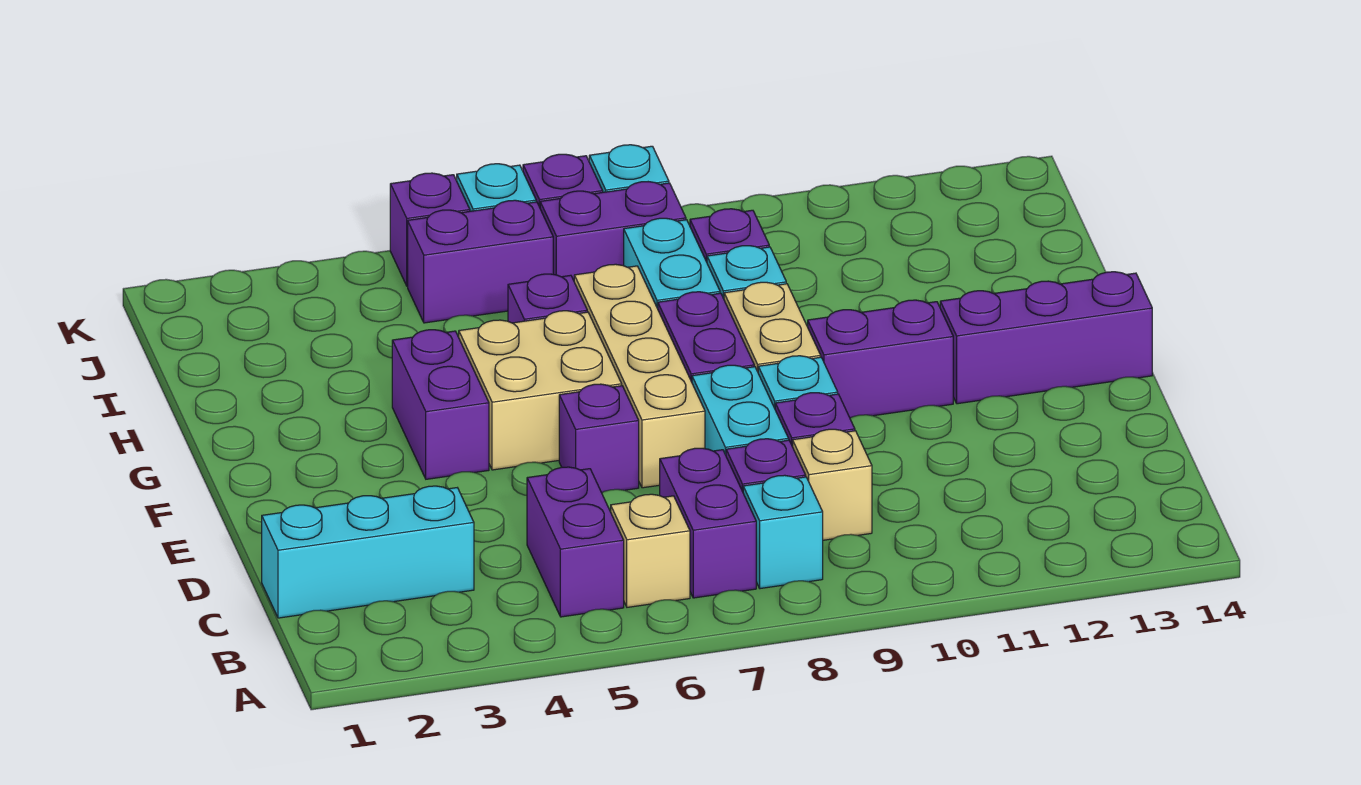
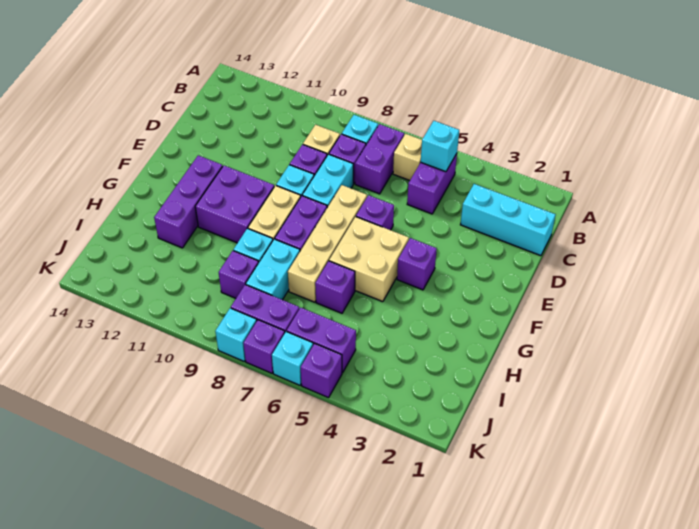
none -> cyan 1x1 brick [421,121,459,172]
purple 1x2 brick [392,330,489,479] -> purple 1x1 brick [397,238,437,290]
purple 1x2 brick [808,300,953,418] -> purple 2x2 brick [195,165,274,243]
purple 1x3 brick [940,272,1152,404] -> purple 1x3 brick turned to [154,155,223,248]

